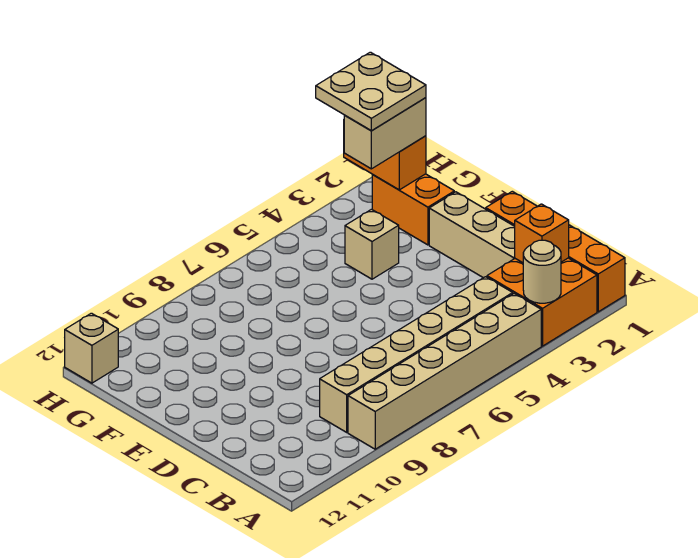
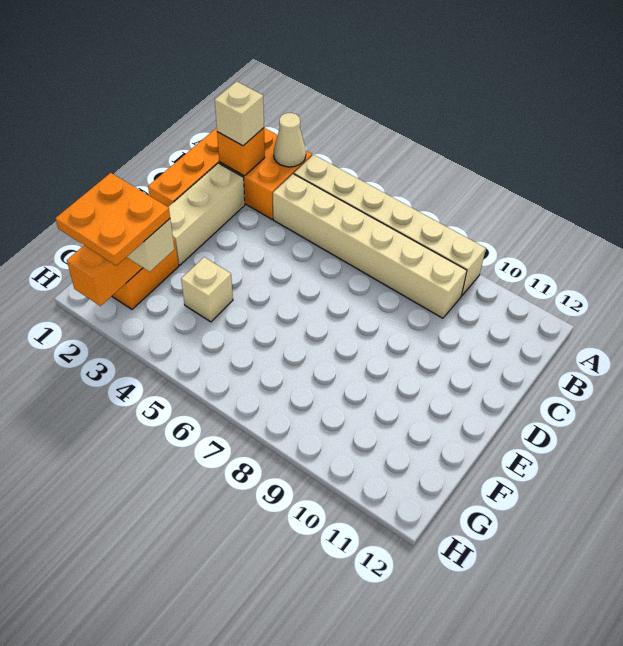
tan 1x1 round brick [523,240,561,303] -> tan 1x1 cone [274,113,306,167]
tan 2x2 plate [316,52,426,131] -> orange 2x2 plate [55,173,170,266]
tan 1x1 brick [65,313,118,383] -> tan 1x1 brick moved to [215,81,264,146]

